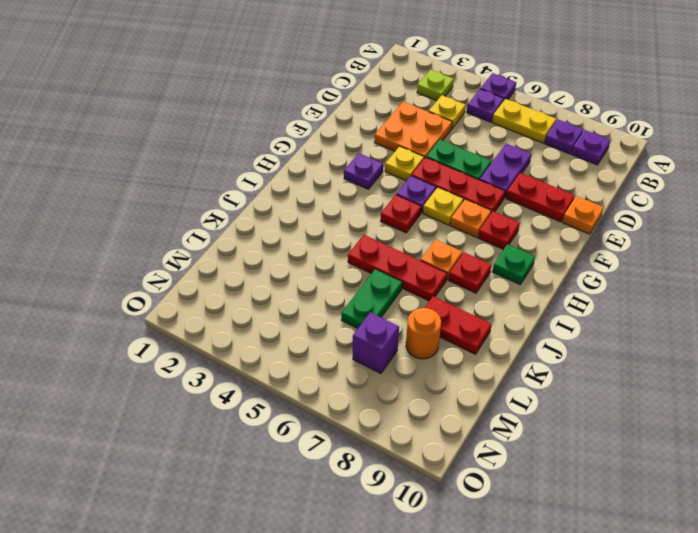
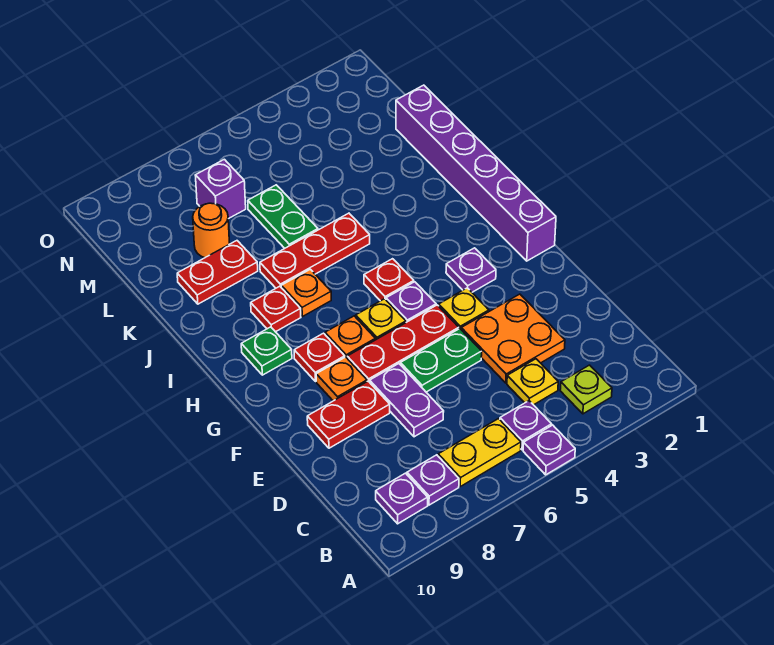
orange 1x1 plate [562,196,604,234] -> orange 1x1 plate moved to [316,357,367,401]
none -> purple 1x6 brick [396,85,556,261]

